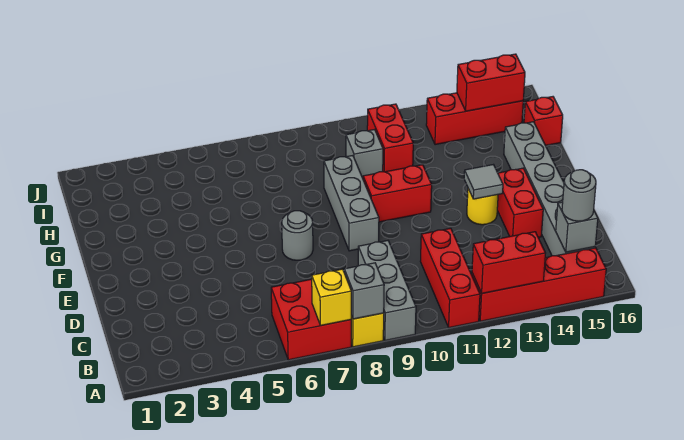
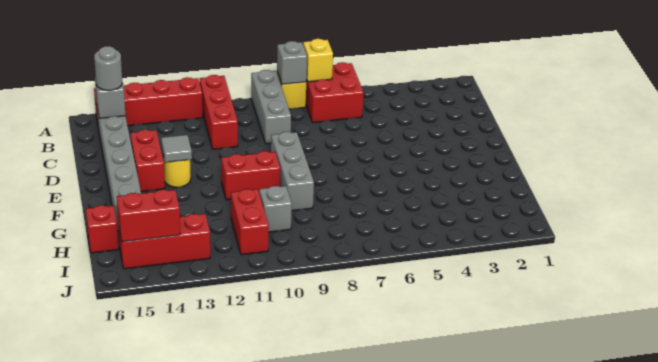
red 1x2 brick [472,232,545,293] -> none
grey 1x1 round brick [282,211,313,260] -> none

